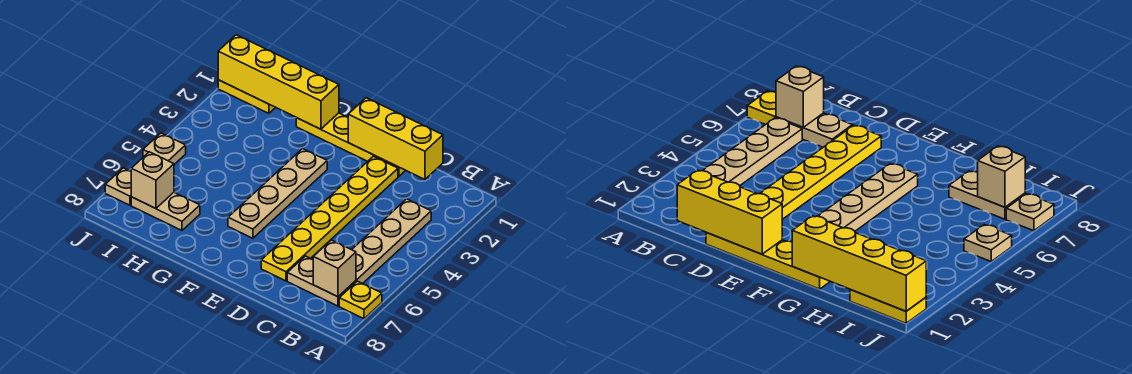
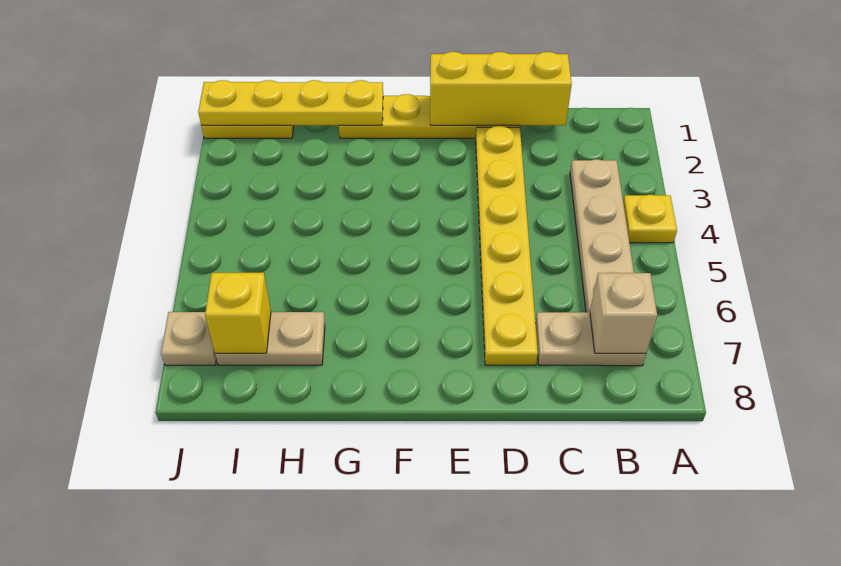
yellow 1x1 plate [339,281,382,319] -> yellow 1x1 plate moved to [623,195,677,243]
tan 1x4 plate [228,149,327,238] -> none
yellow 1x4 brick [218,35,339,129] -> yellow 1x4 plate [198,80,383,126]
tan 1x1 brick [131,152,174,208] -> yellow 1x1 brick [205,273,271,353]
tan 1x1 plate [143,133,186,164] -> none

